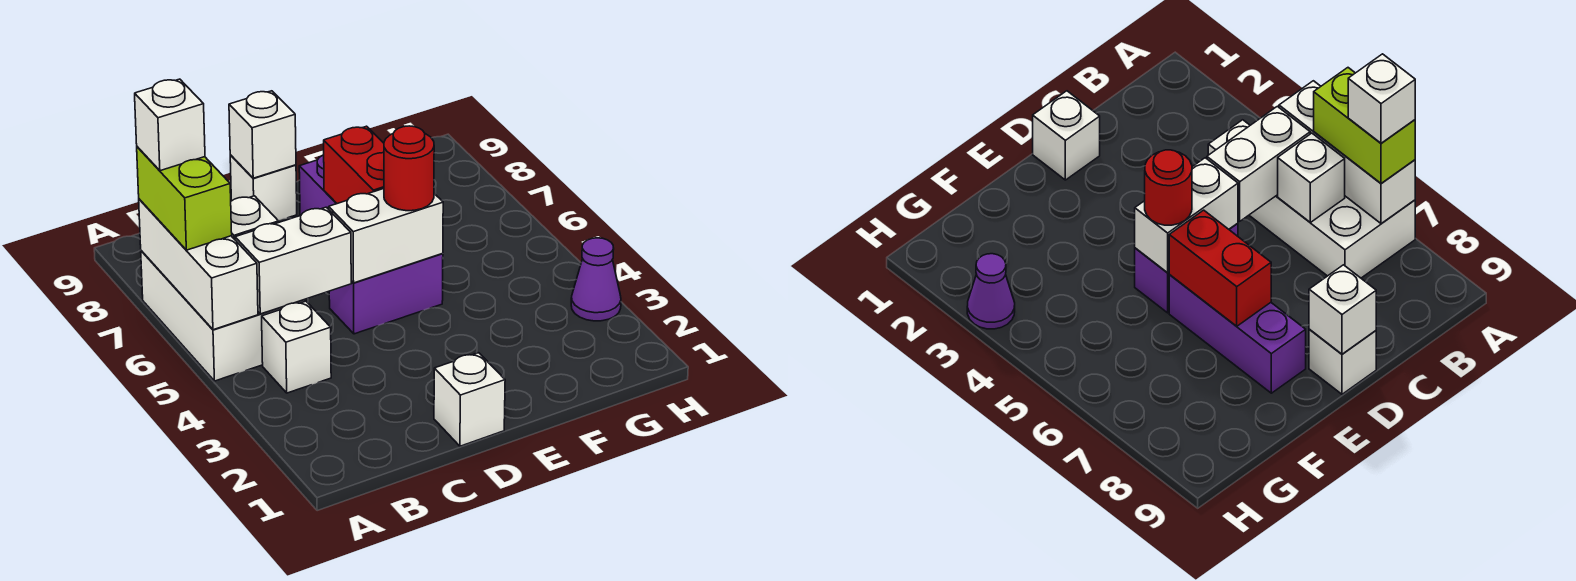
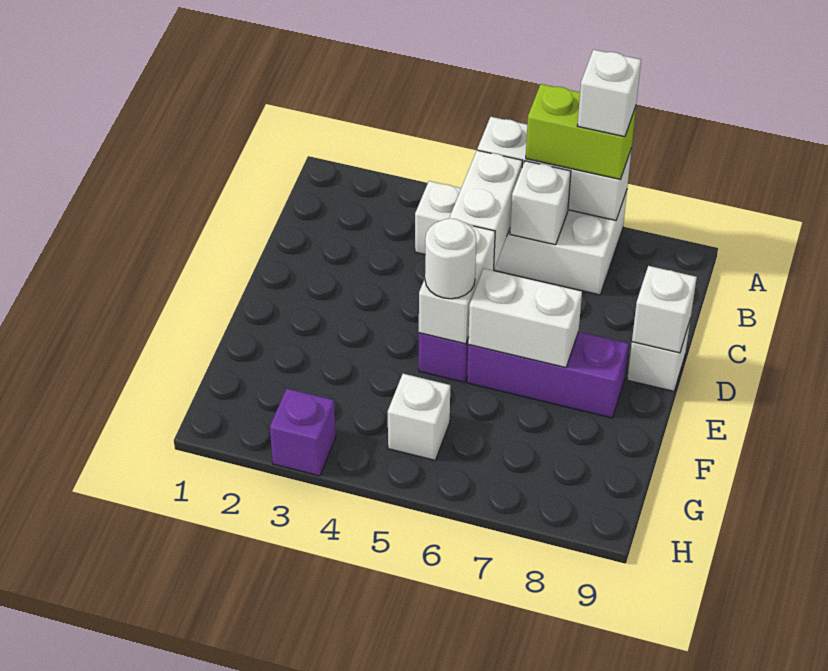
white 1x1 brick [434,353,505,446] -> white 1x1 brick moved to [388,374,450,460]
red 1x1 round brick [384,126,434,211] -> white 1x1 round brick [425,218,476,299]
red 1x2 brick [324,126,384,204] -> white 1x2 brick [468,269,582,368]
purple 1x1 cone [571,238,621,321] -> purple 1x1 brick [270,389,336,476]

